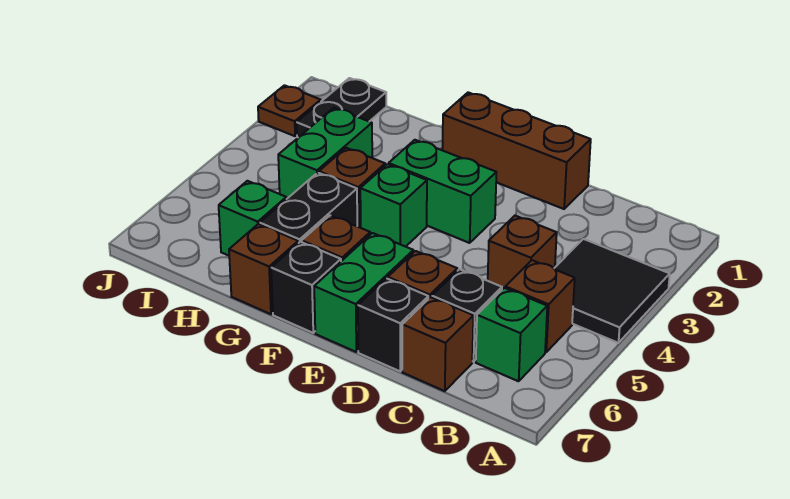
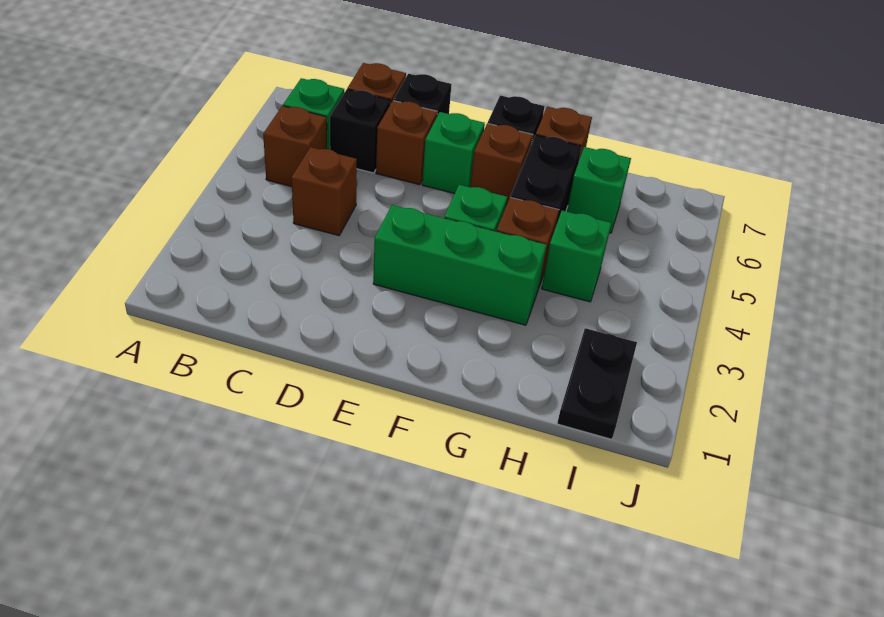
black 2x2 tile [554,239,670,343] -> none
brown 1x3 brick [442,92,591,209] -> none
green 1x2 brick [389,140,496,243] -> green 1x3 brick [373,205,547,325]
green 1x2 brick [314,233,413,352] -> green 1x1 brick [422,112,485,194]
green 1x2 brick [278,108,372,199] -> green 1x1 brick [542,211,611,302]
brown 1x1 plate [258,85,321,136] -> none

